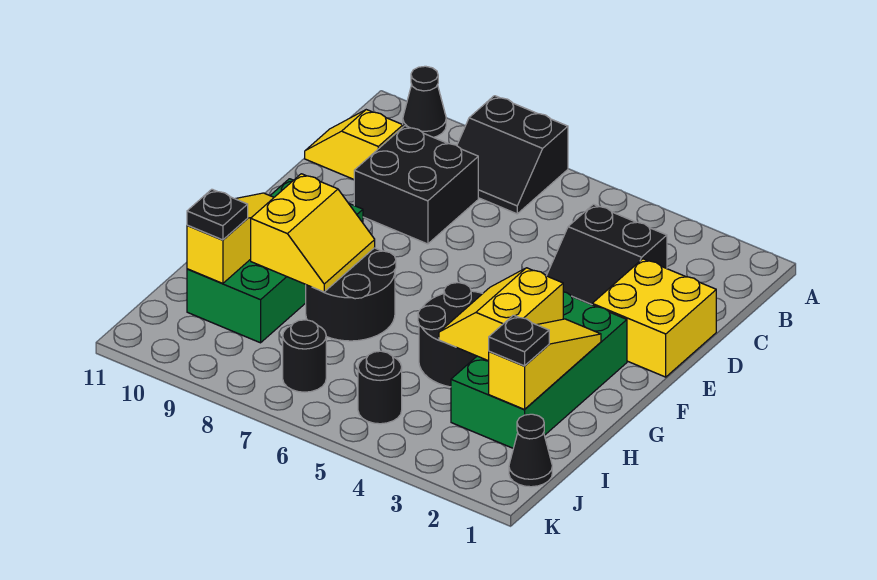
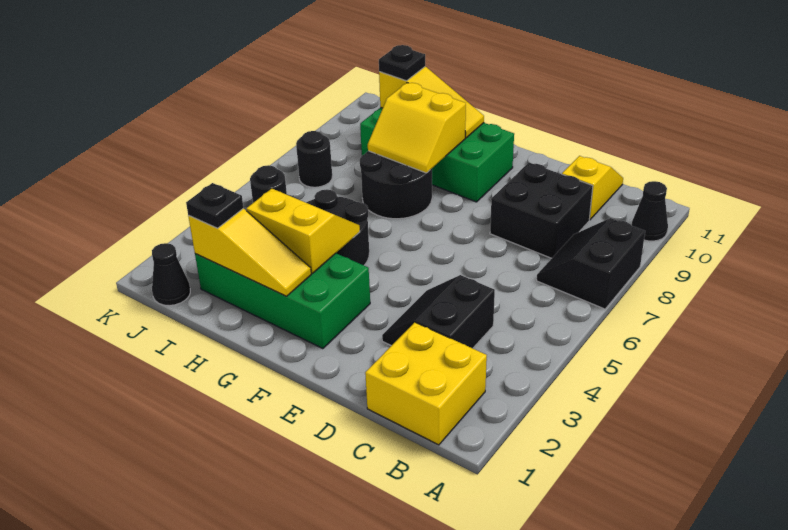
yellow 2x2 brick [592,259,716,377] -> yellow 2x2 brick moved to [365,322,487,445]

